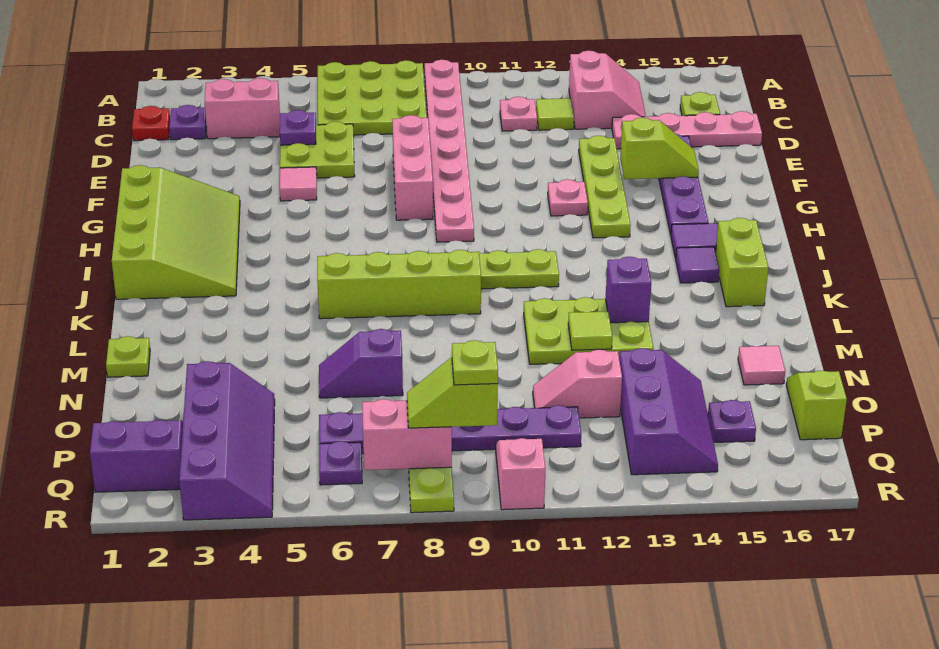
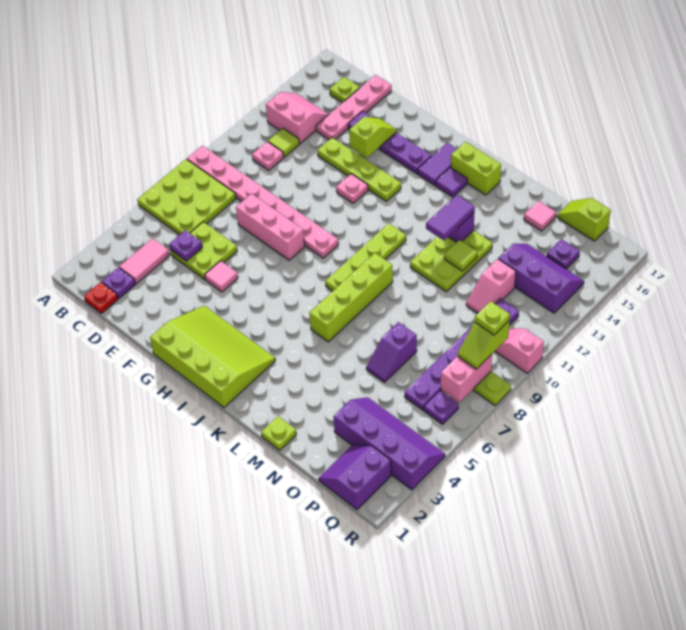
pink 1x2 brick [205,78,280,139] -> pink 1x2 tile [119,238,170,284]
none -> purple 1x2 tile [426,195,475,240]

